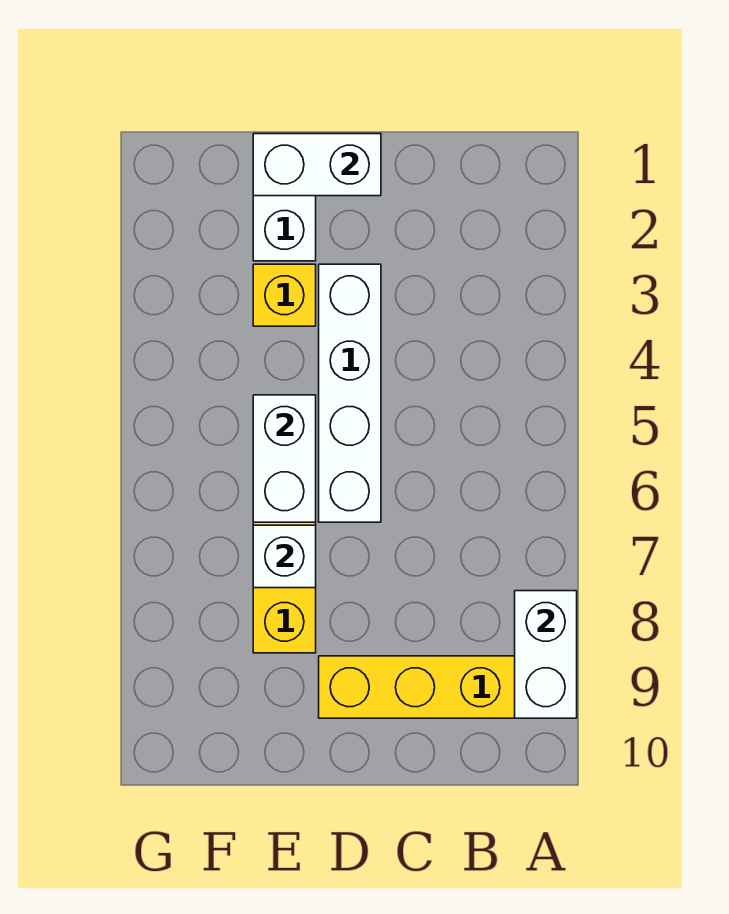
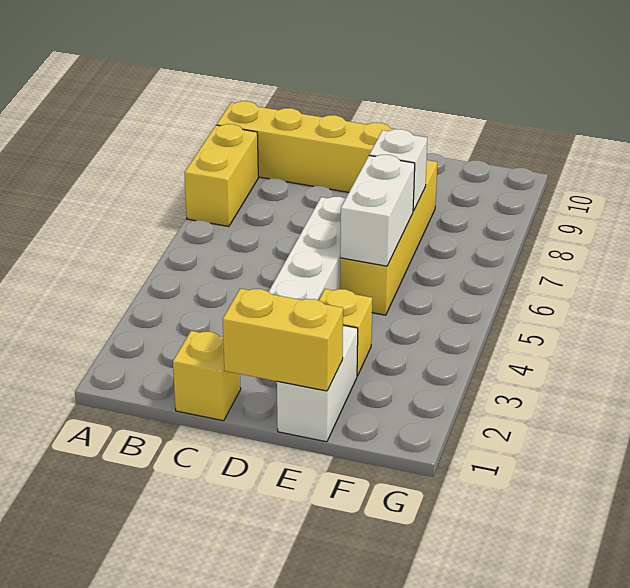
none -> yellow 1x2 brick [184,124,258,227]
white 1x2 brick [515,591,577,718] -> none
none -> yellow 1x1 brick [173,331,241,421]
white 1x2 brick [253,134,381,196] -> yellow 1x2 brick [223,289,343,391]

